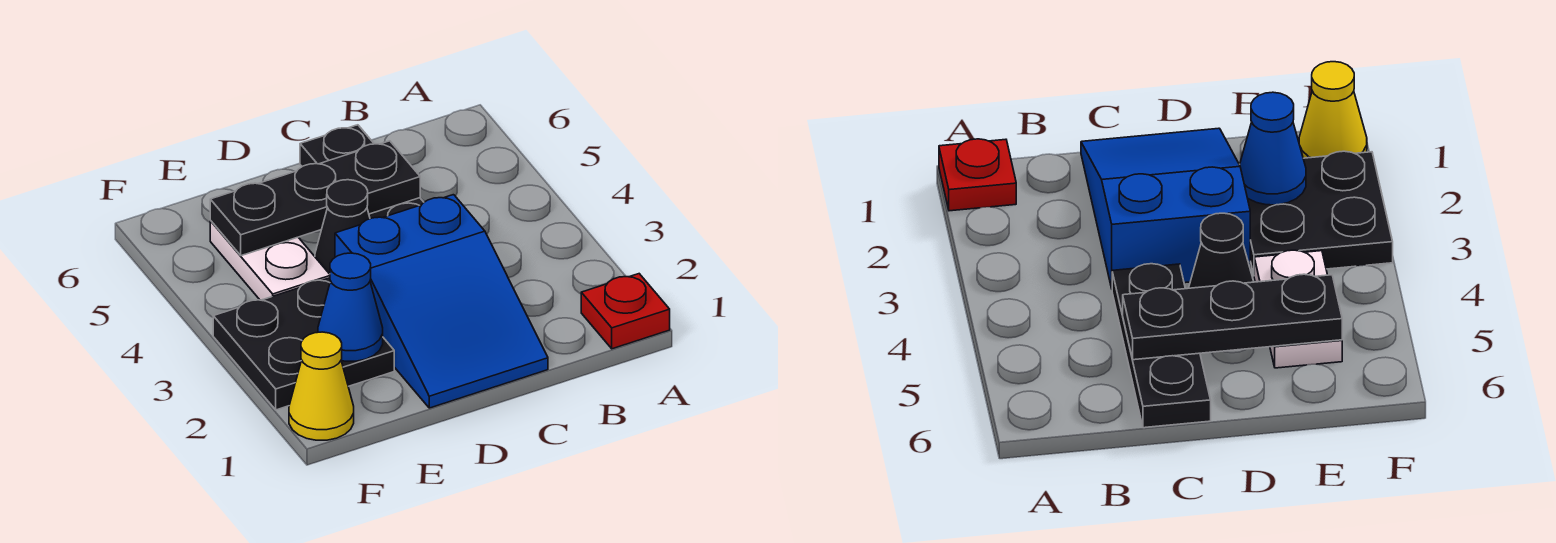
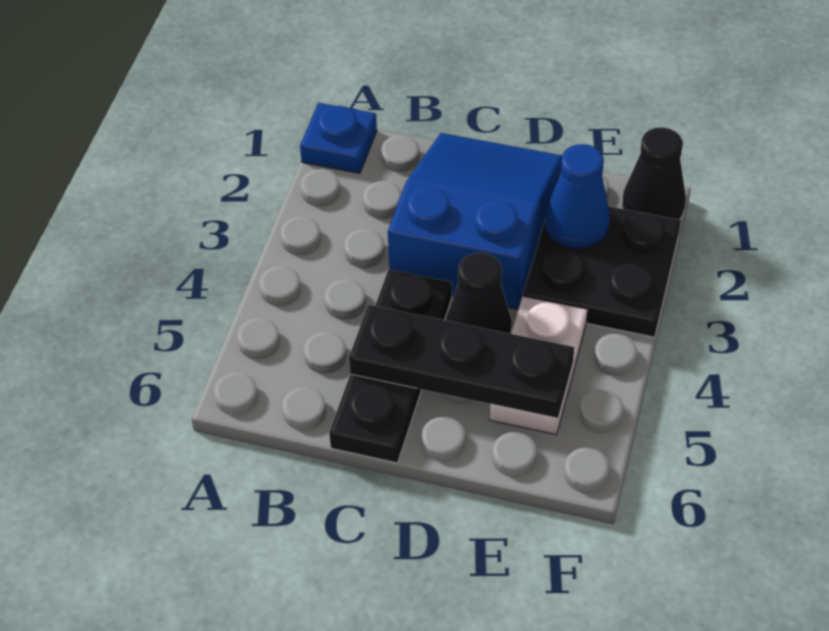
red 1x1 plate [581,274,670,349] -> blue 1x1 plate [300,103,377,173]
yellow 1x1 cone [289,332,354,440] -> black 1x1 cone [622,127,686,220]

